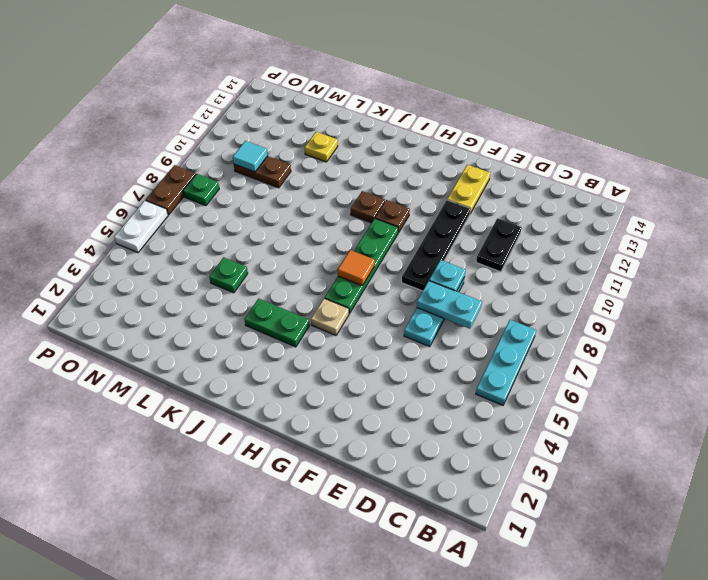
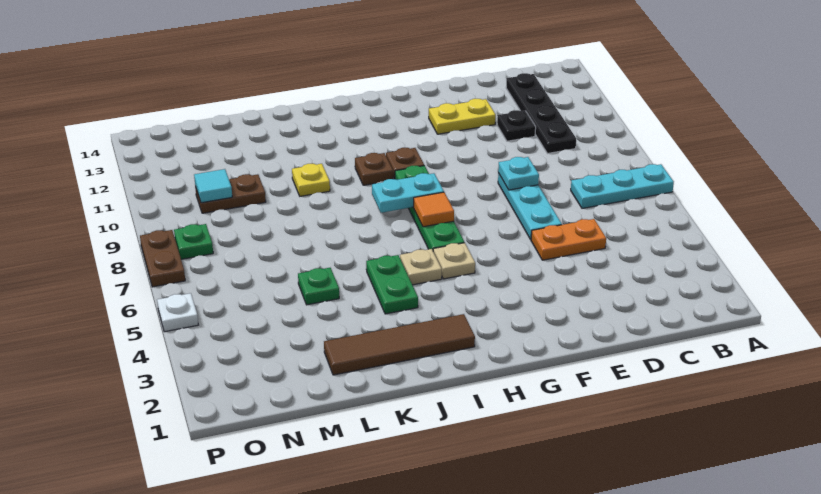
cyan 1x3 plate [476,320,536,405] -> cyan 1x3 plate turned to [571,164,674,208]
none -> orange 1x2 plate [531,219,606,260]
cyan 1x2 plate [417,281,482,329] -> cyan 1x2 plate moved to [372,173,444,213]
black 1x2 plate [476,218,522,272] -> black 1x1 plate [497,110,536,141]
black 1x4 plate [402,200,470,291] -> black 1x4 plate moved to [506,73,576,154]
yellow 1x2 plate [447,165,490,214] -> yellow 1x2 plate turned to [429,99,496,134]
none -> brown 1x4 tile [324,314,475,375]
green 1x2 plate [244,299,309,347] -> green 1x2 plate turned to [366,255,418,314]
none -> tan 1x1 plate [400,249,442,285]
yellow 1x1 plate [305,132,338,162] -> yellow 1x1 plate moved to [292,164,330,196]
white 1x2 plate [114,200,168,253] -> white 1x1 plate [157,293,198,332]

